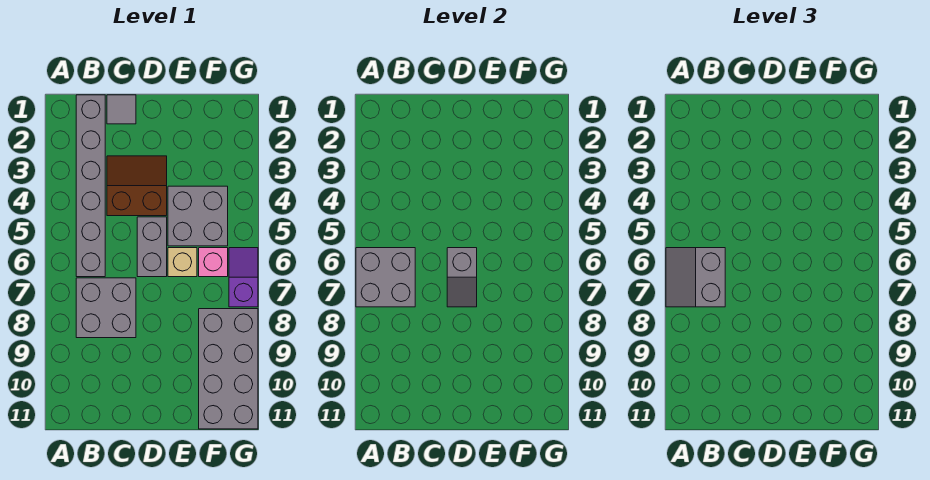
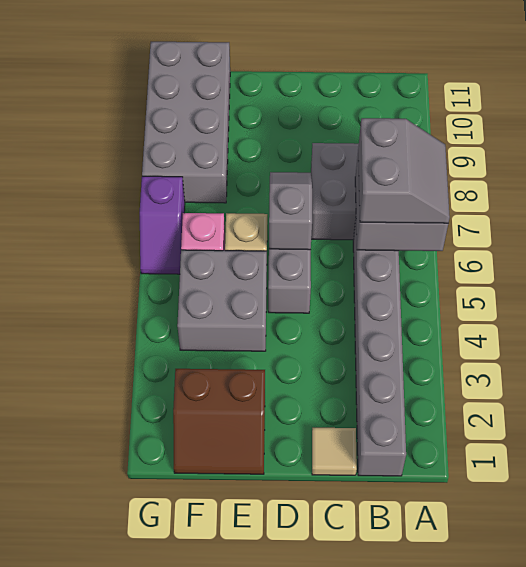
grey 1x1 tile [107,95,136,124] -> tan 1x1 tile [312,428,357,475]
brown 2x2 slope [107,156,167,216] -> brown 2x2 slope moved to [173,369,265,474]

